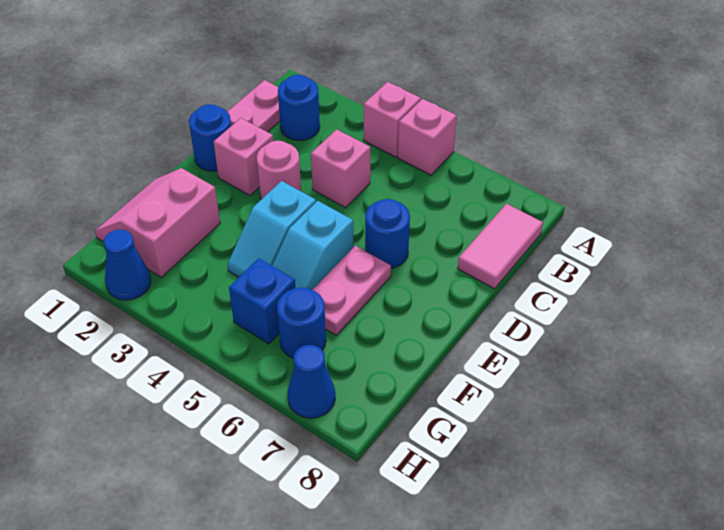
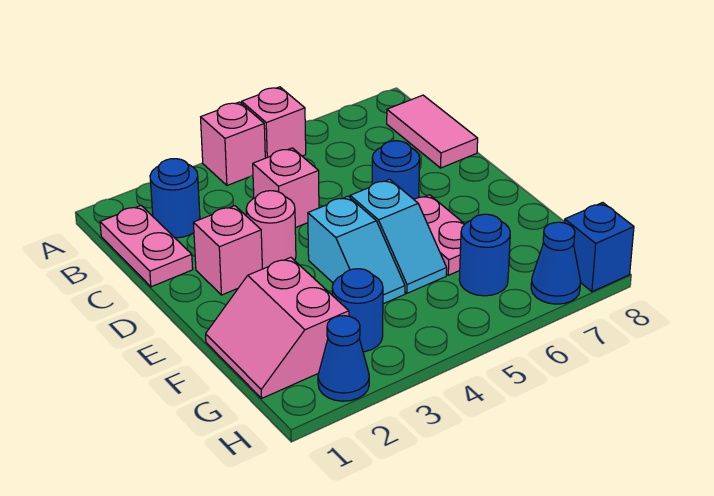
blue 1x1 round brick [189,104,231,171] -> blue 1x1 round brick moved to [332,269,383,352]
blue 1x1 brick [229,258,295,344] -> blue 1x1 brick moved to [564,203,634,292]

